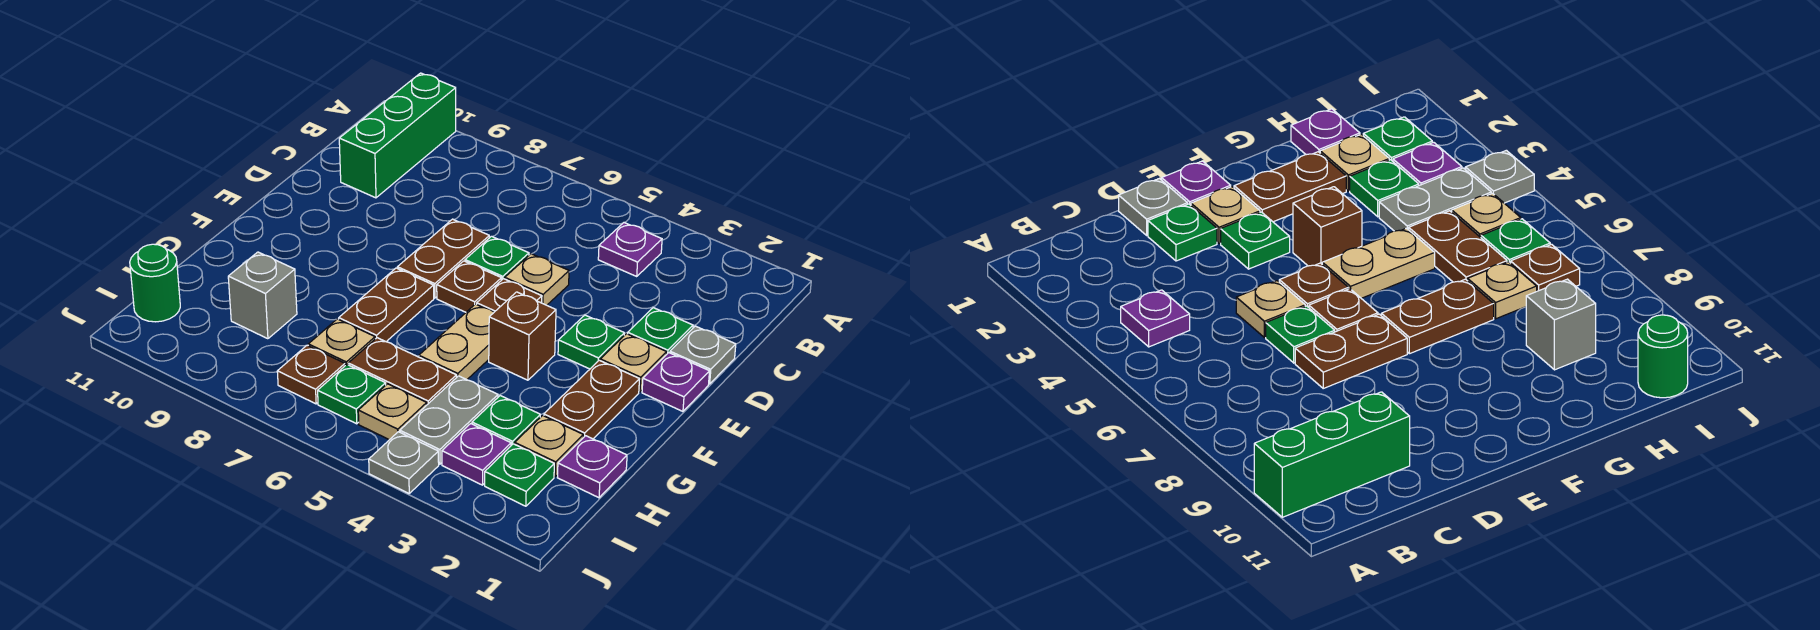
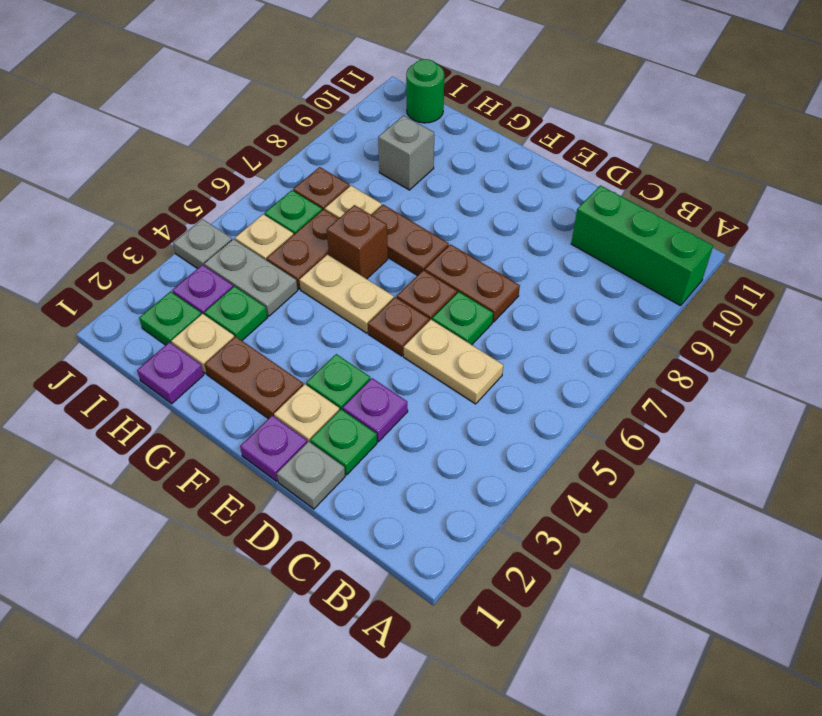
purple 1x1 plate [598,223,662,276] -> purple 1x1 plate moved to [343,378,408,442]
tan 1x1 plate [505,254,569,305] -> tan 1x2 plate [404,320,503,404]
brown 1x1 brick [489,292,556,380] -> brown 1x1 brick moved to [327,205,388,279]

